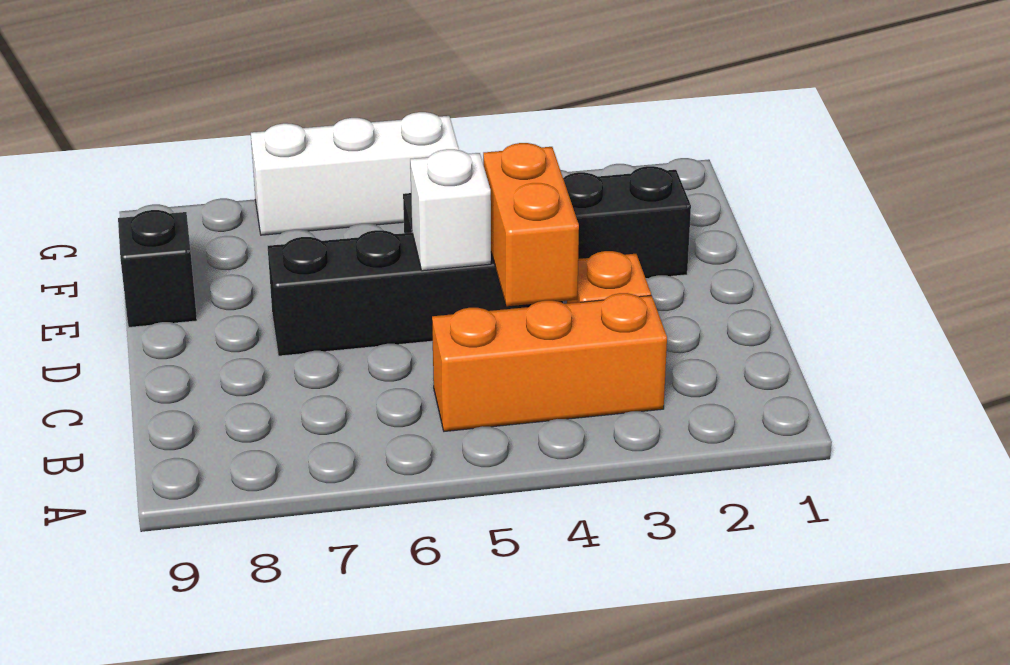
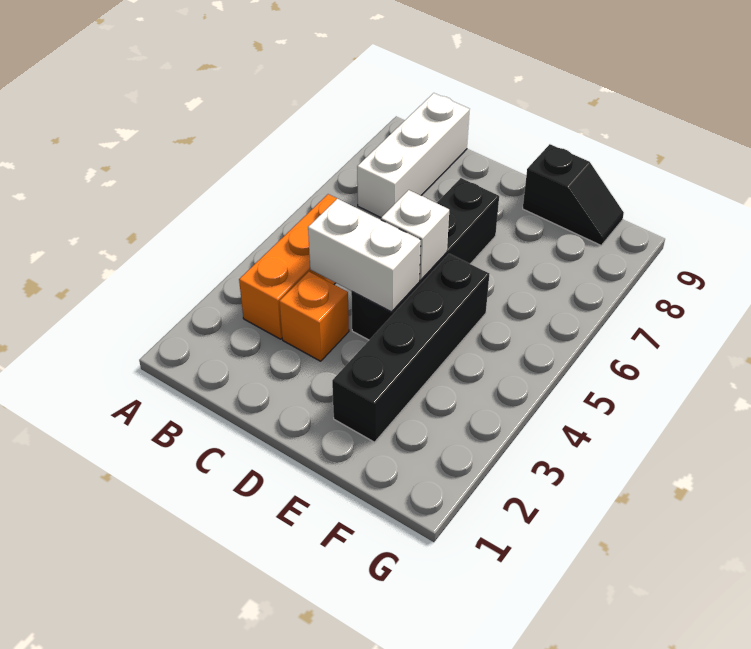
orange 1x2 brick [483,143,579,306] -> white 1x2 brick [308,199,421,312]
white 1x3 brick [251,112,459,235] -> white 1x3 brick moved to [357,93,470,218]

